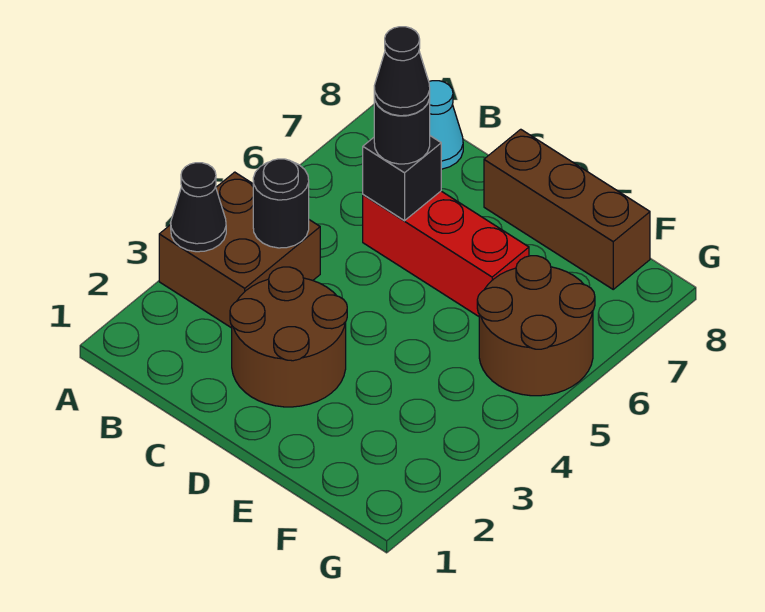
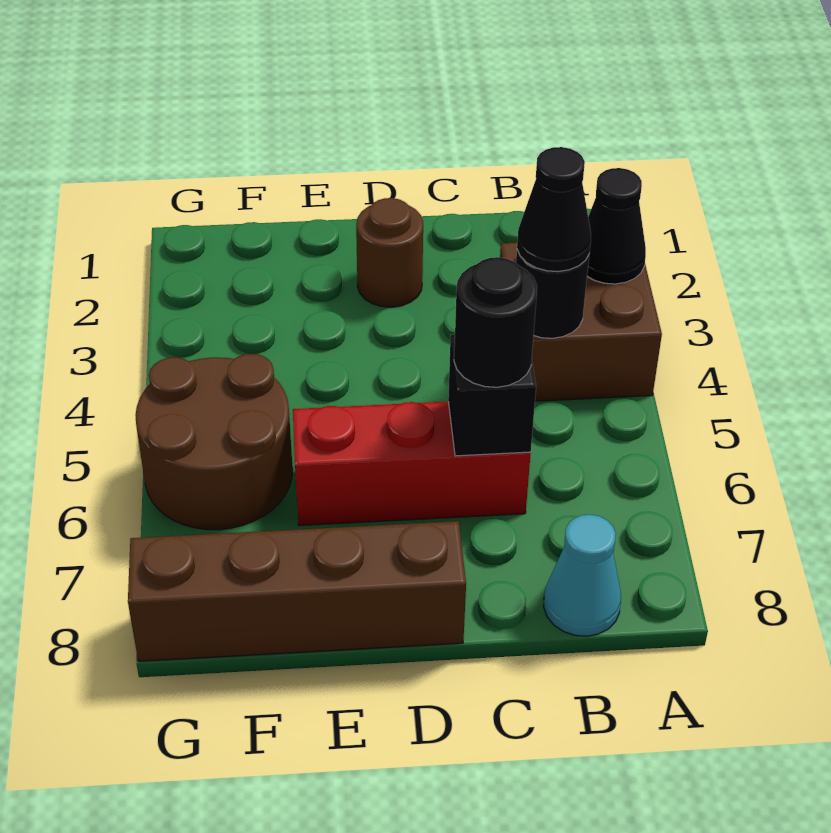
brown 2x2 round brick [230,267,347,407] -> brown 1x1 round brick [356,198,423,307]
black 1x1 cone [374,27,430,116] -> black 1x1 cone moved to [517,147,591,272]
brown 1x3 brick [484,129,650,289] -> brown 1x4 brick [128,521,466,661]

